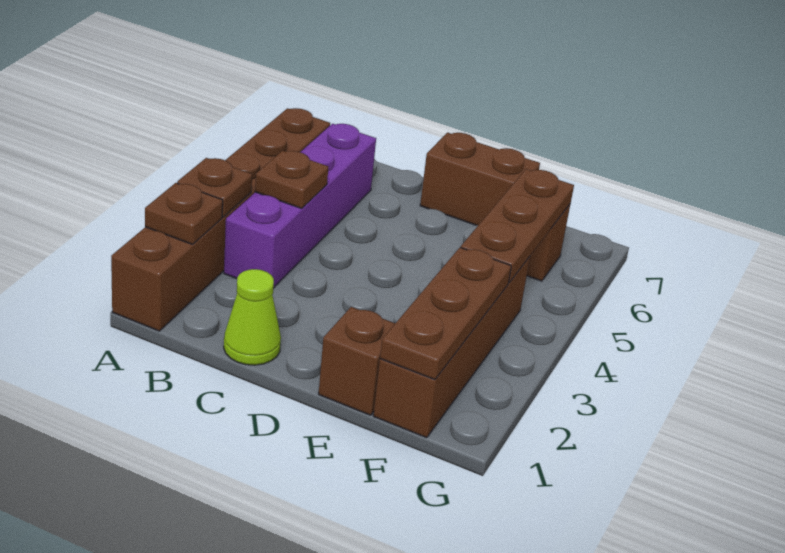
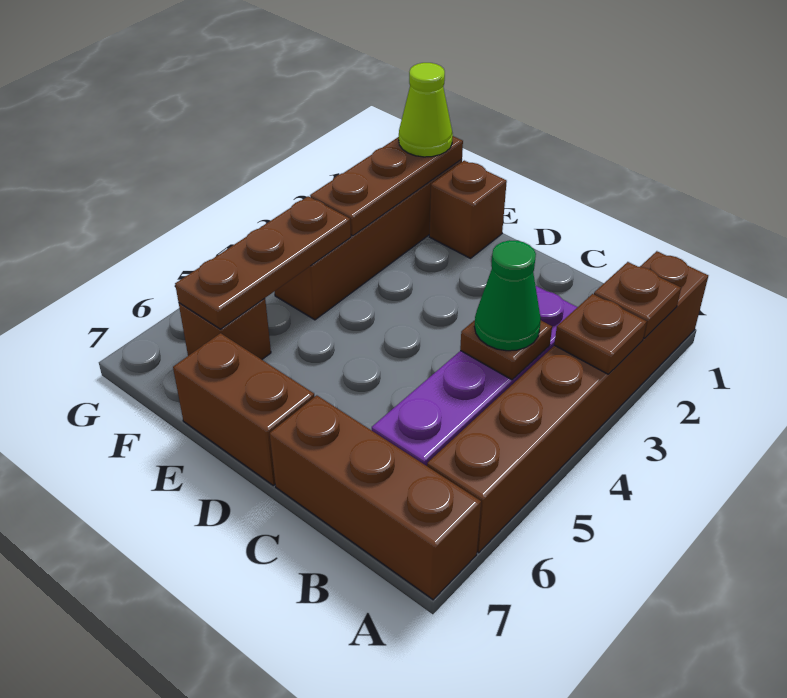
none -> brown 1x3 brick [270,395,481,600]
none -> green 1x1 cone [475,240,541,351]
lime 1x1 cone [224,269,281,365] -> lime 1x1 cone moved to [399,63,453,157]

